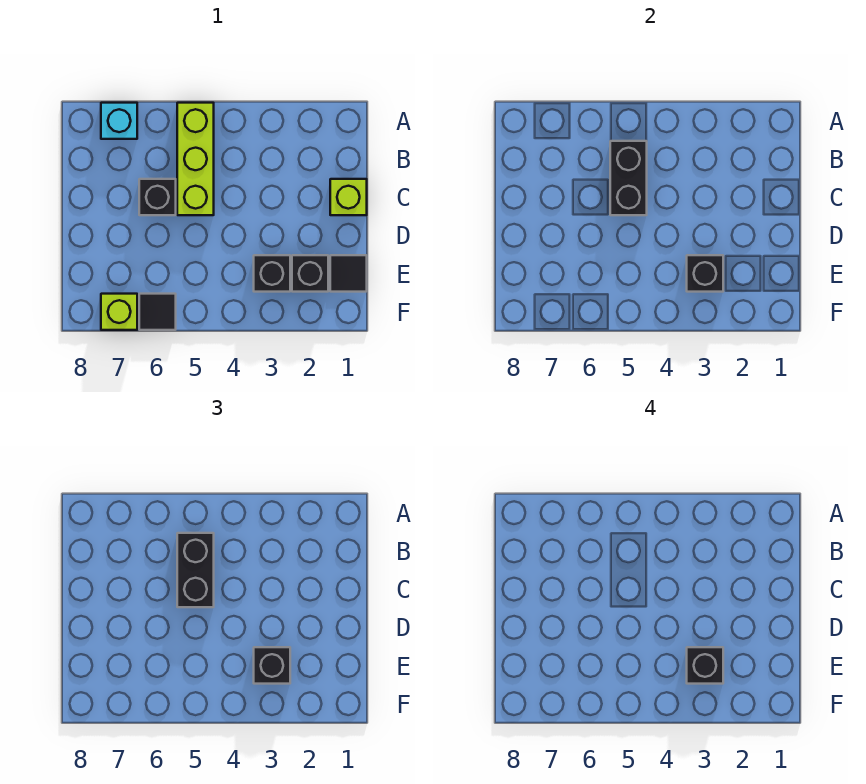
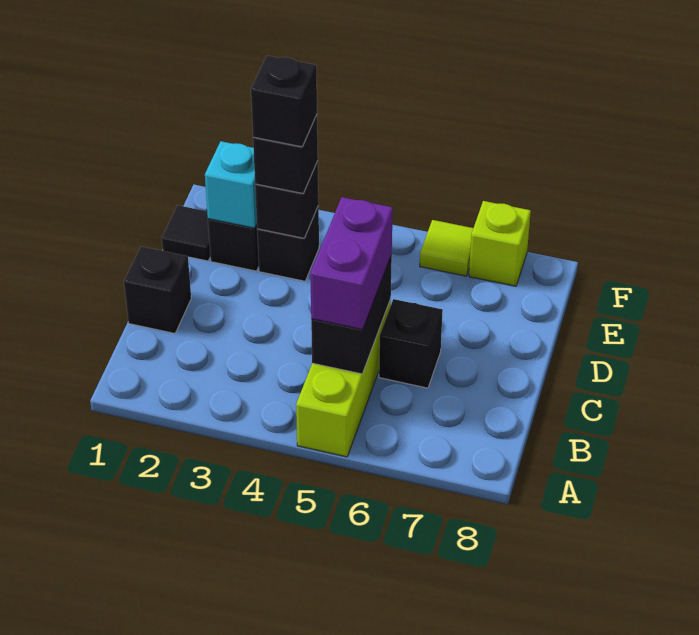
cyan 1x1 brick [101,103,137,139] -> cyan 1x1 brick moved to [205,141,257,228]
black 1x2 brick [177,533,214,607] -> purple 1x2 brick [310,197,393,330]
lime 1x1 brick [330,179,367,215] -> black 1x1 brick [124,246,191,333]
black 1x1 tile [139,294,176,330] -> lime 1x1 tile [420,220,473,276]

